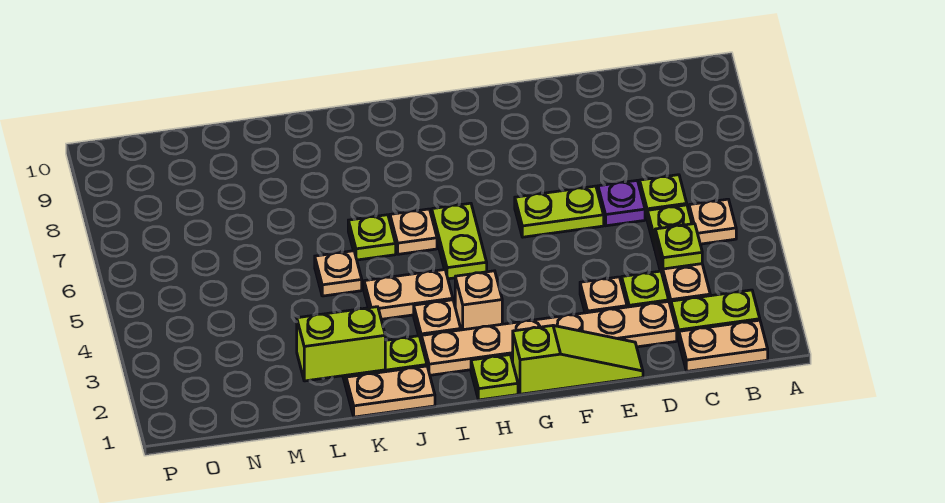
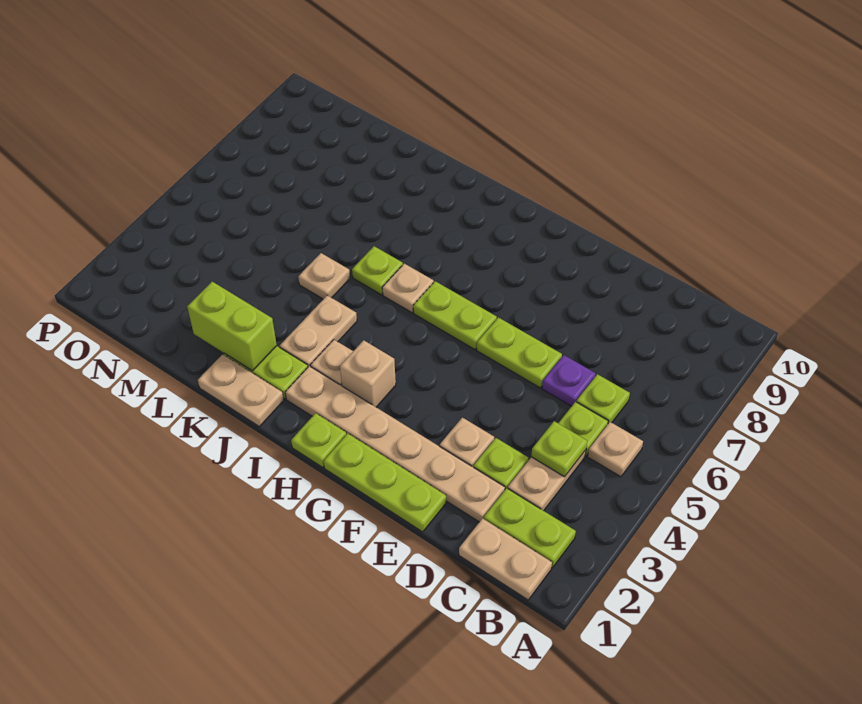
lime 1x3 slope [513,326,643,394] -> lime 1x3 plate [324,434,446,532]
lime 1x2 plate [432,203,487,279] -> lime 1x2 plate turned to [413,281,497,350]
tan 1x2 plate [364,270,453,319] -> tan 1x2 plate turned to [280,295,357,367]

